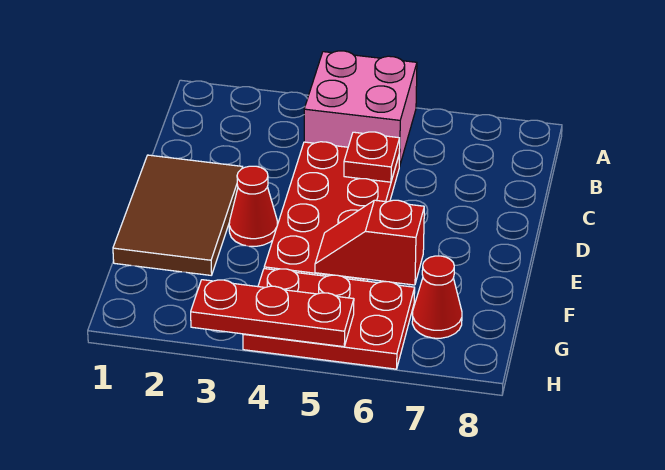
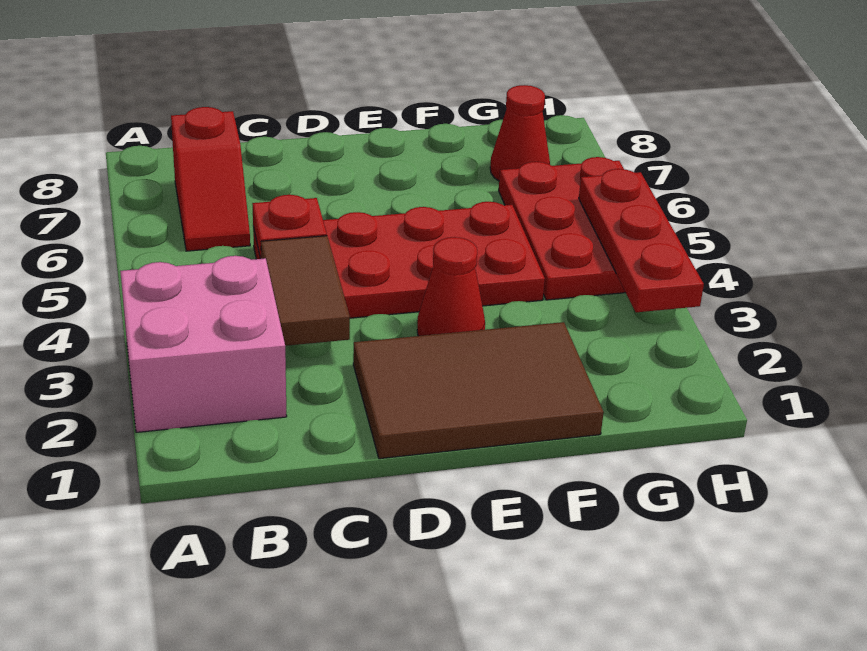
pink 2x2 brick [304,51,417,167] -> pink 2x2 brick moved to [120,256,287,432]
none -> brown 1x2 tile [261,236,350,346]
red 1x2 slope [315,200,424,285] -> red 1x2 slope moved to [171,107,250,251]

